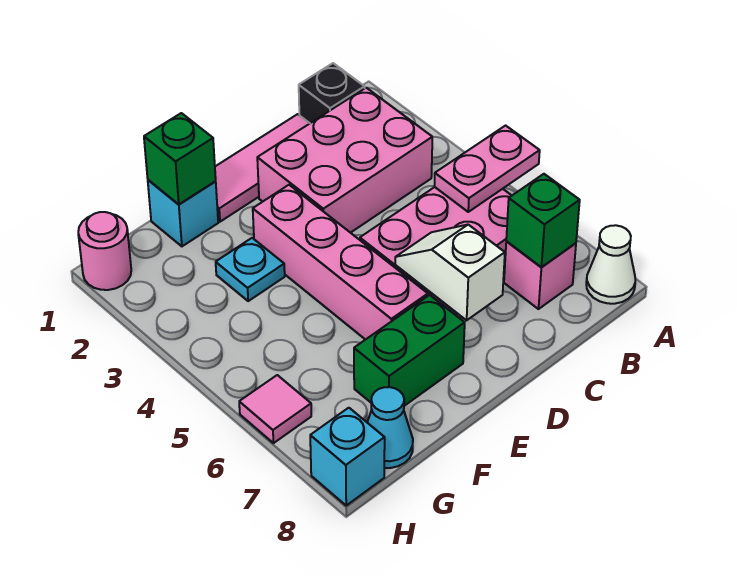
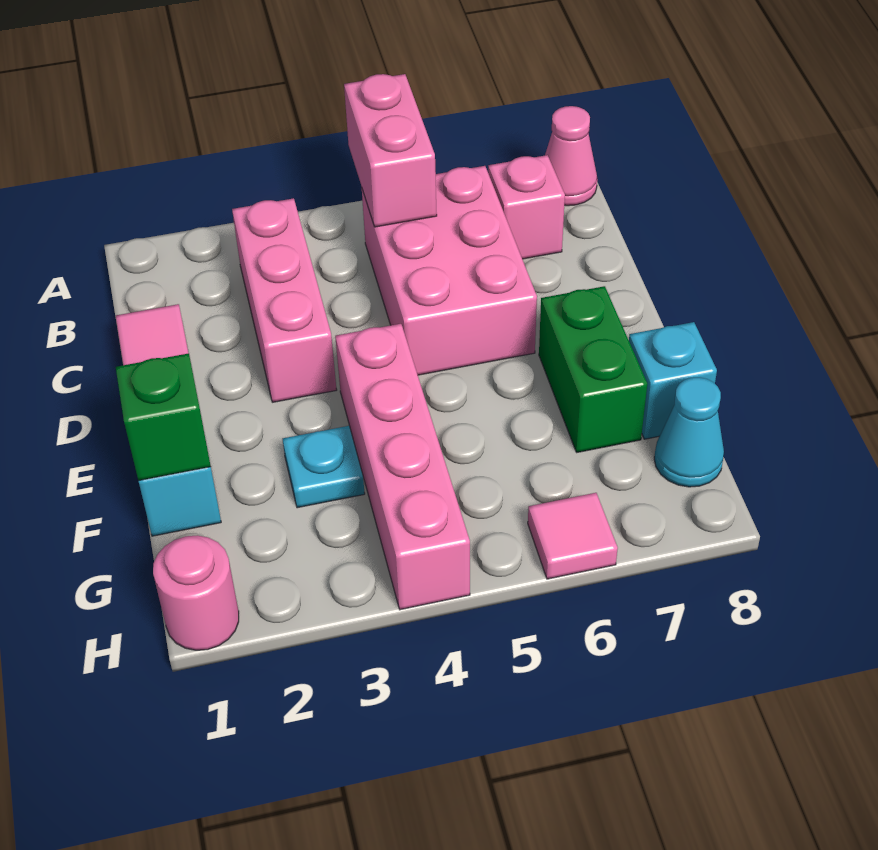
pink 1x2 plate [434,126,540,212] -> pink 1x2 brick [344,74,437,227]
white 1x1 cone [586,225,635,304] -> pink 1x1 cone [545,106,597,206]
black 1x1 brick [299,63,365,123] -> none
pink 2x3 brick [257,88,432,233] -> pink 1x3 brick [232,198,337,402]
green 1x1 brick [506,174,580,267] -> none
white 1x2 slope [395,225,505,320] -> none
pink 1x4 brick [253,185,428,340] -> pink 1x4 brick turned to [335,324,470,610]
cyan 1x1 brick [310,408,385,505] -> cyan 1x1 brick moved to [629,322,717,439]

